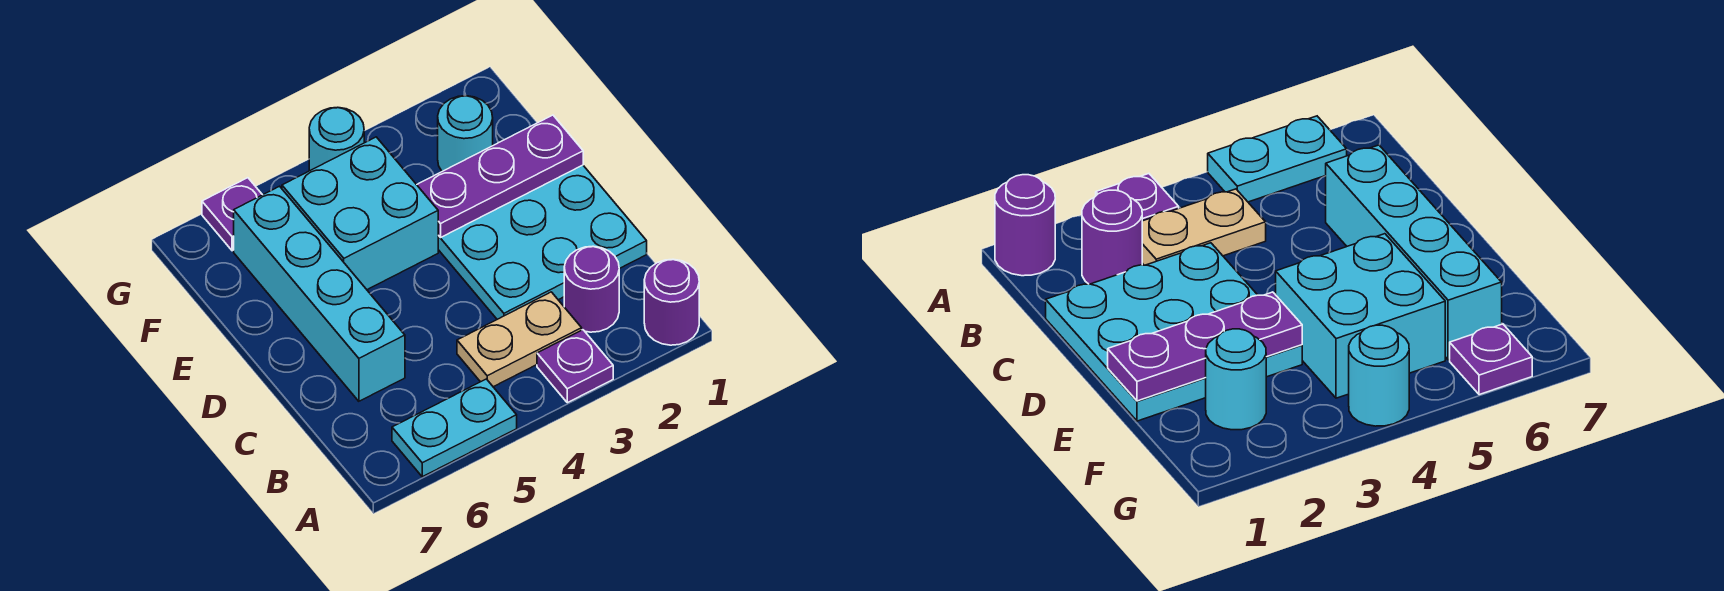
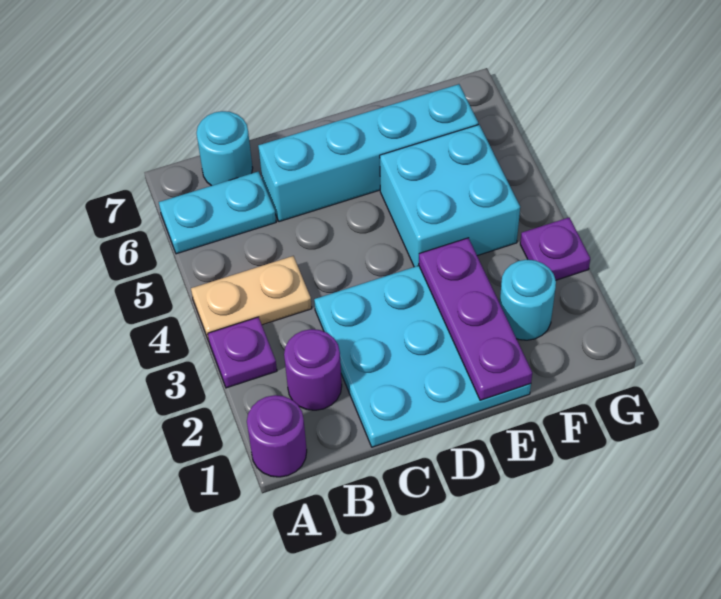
cyan 1x2 plate [392,379,517,477] -> cyan 1x2 plate turned to [159,171,276,254]
tan 1x2 plate [457,292,582,387] -> tan 1x2 plate turned to [191,256,312,341]
cyan 1x1 round brick [309,108,364,171] -> cyan 1x1 round brick moved to [197,111,253,186]
purple 1x1 plate [202,178,262,251] -> purple 1x1 plate moved to [520,218,590,280]

